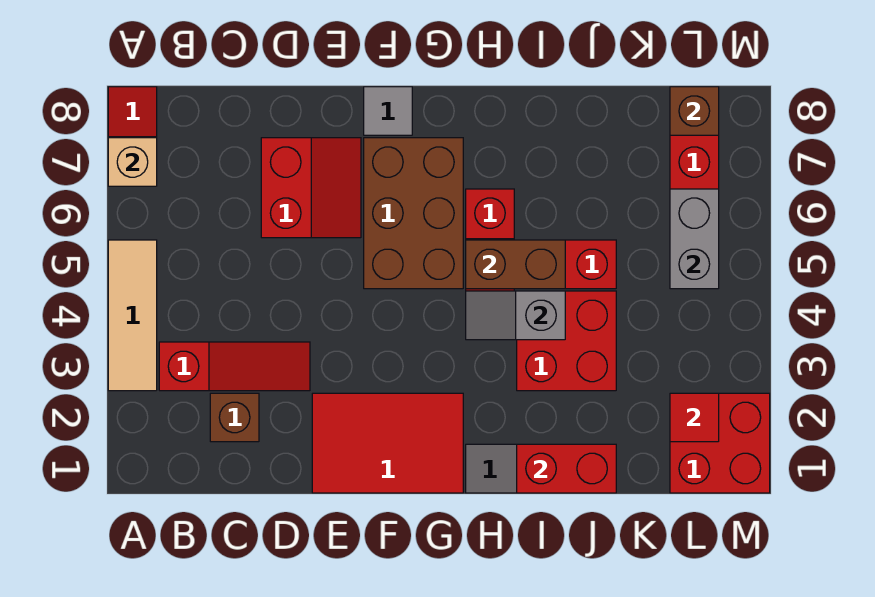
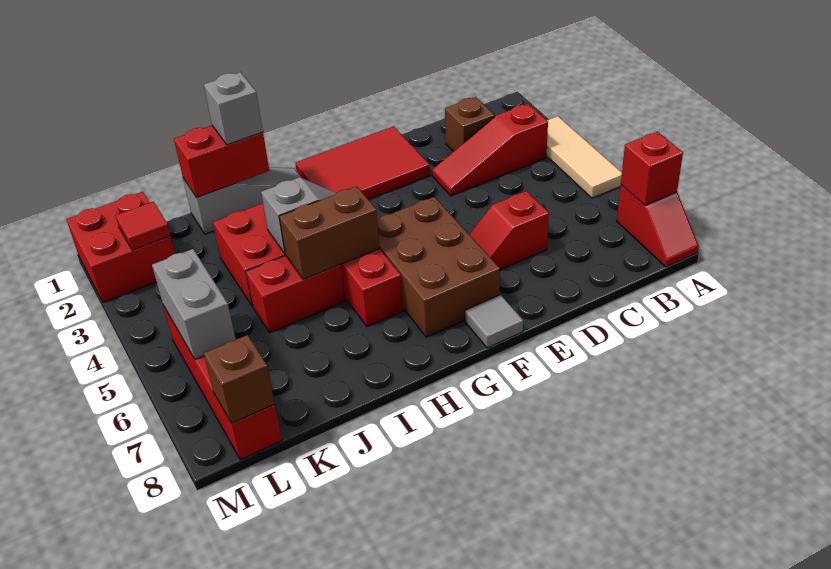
tan 1x1 brick [108,138,157,186] -> red 1x1 brick [621,132,683,205]
red 2x2 slope [261,138,361,238] -> red 1x2 slope [469,191,549,270]
none -> grey 1x1 brick [204,72,263,145]

